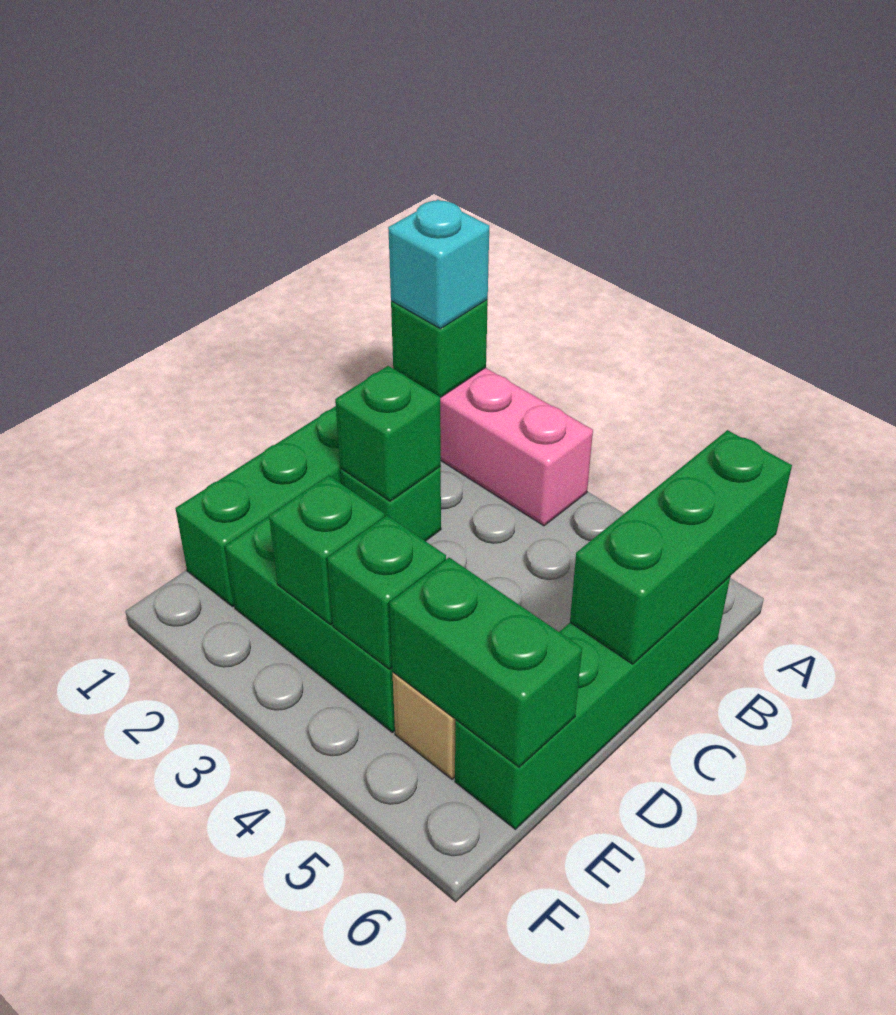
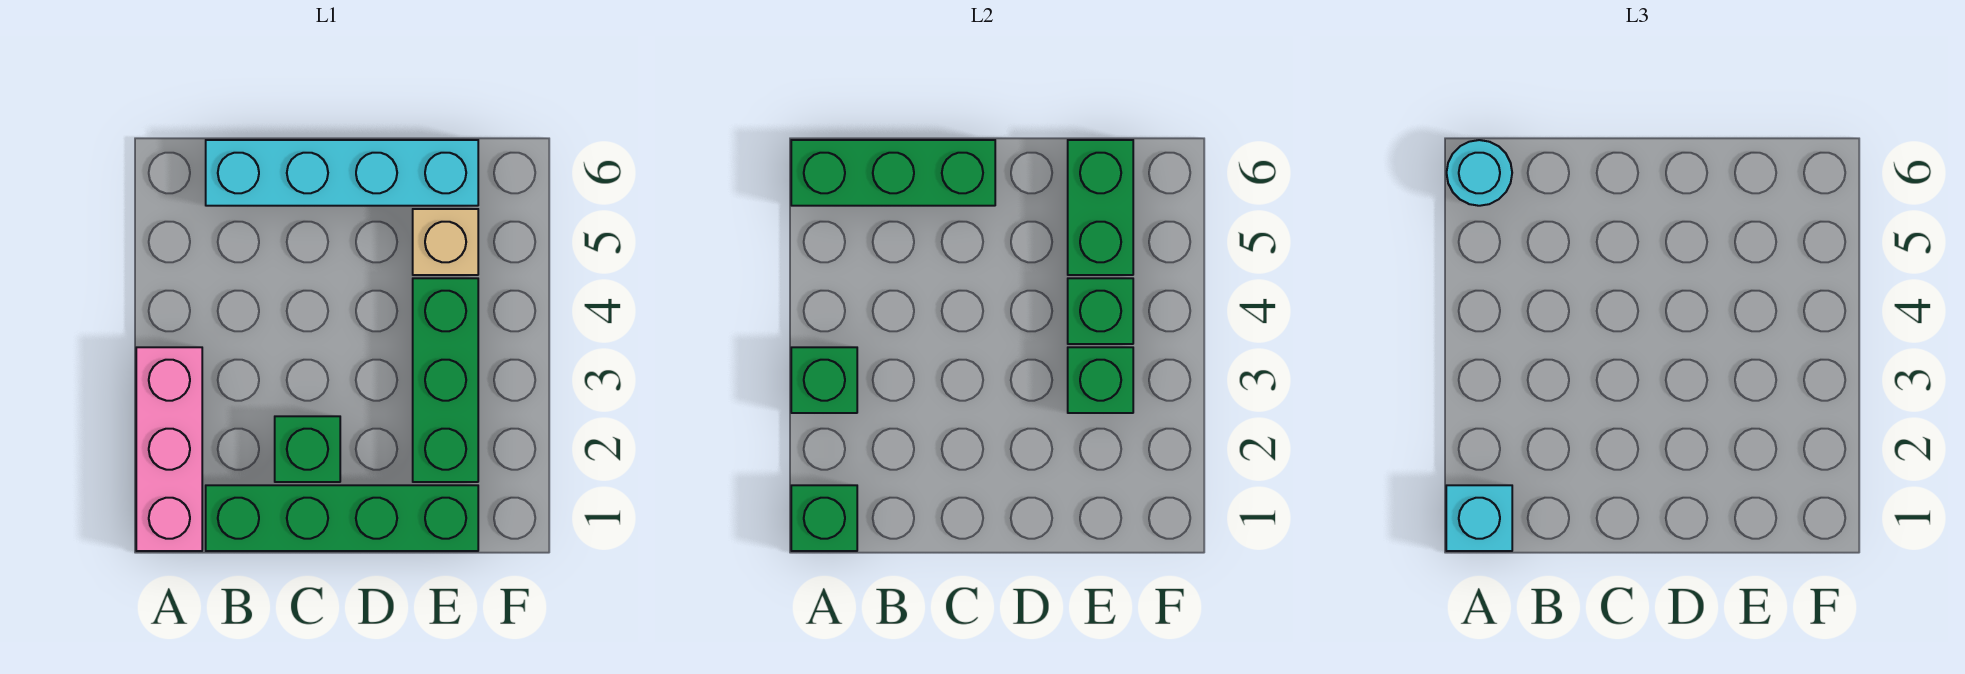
none -> cyan 1x1 round brick [1447,140,1512,206]
green 1x4 brick [455,577,730,829] -> cyan 1x4 brick [206,140,478,206]
green 1x1 brick [335,366,441,501] -> green 1x1 brick moved to [791,347,857,413]

